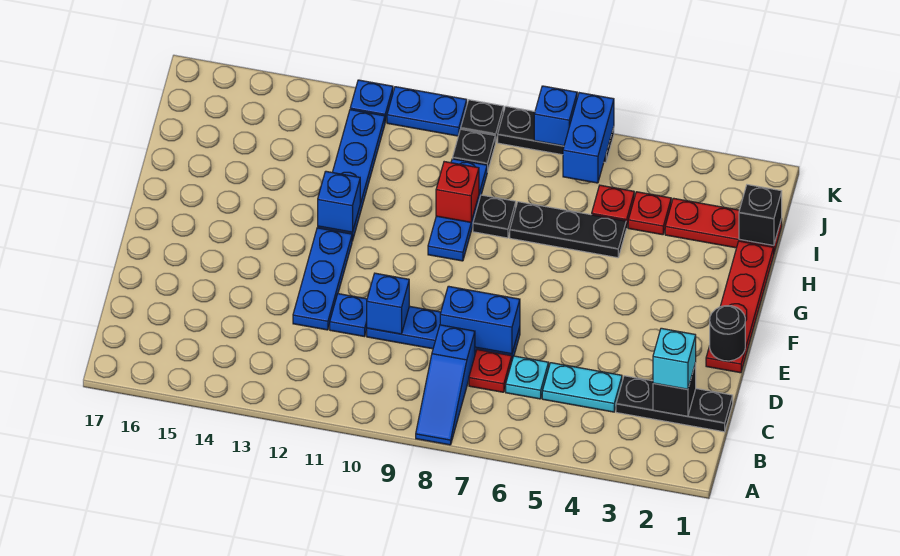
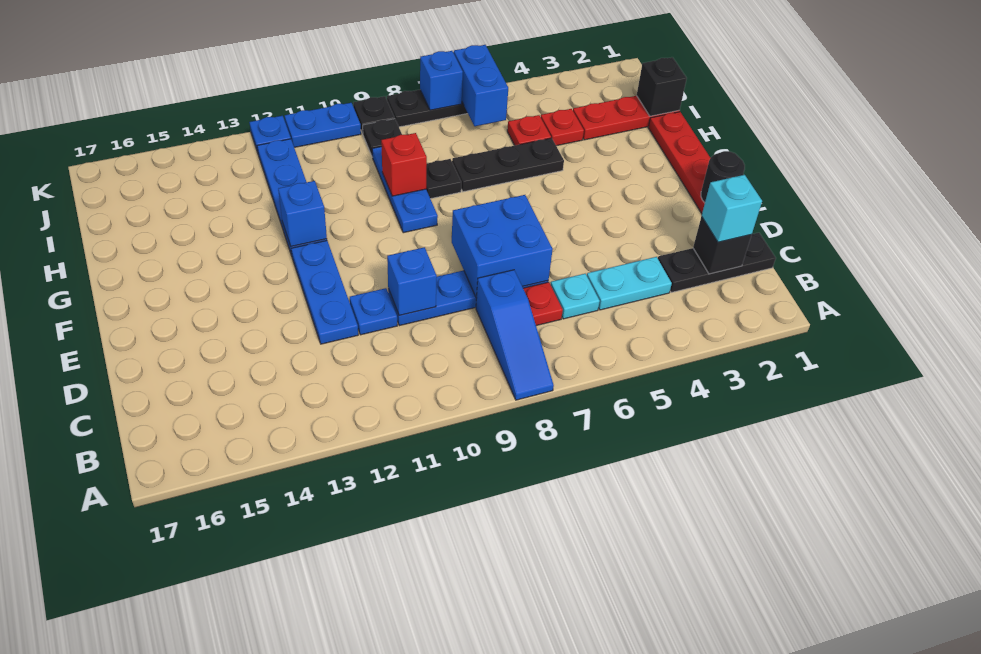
blue 1x2 brick [440,286,520,354] -> blue 2x2 brick [452,195,553,297]

